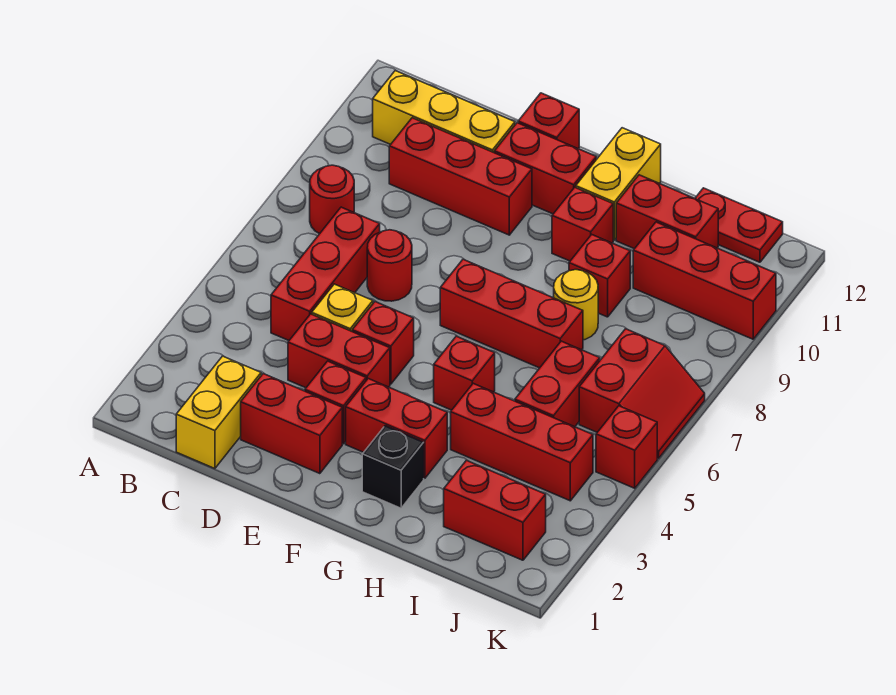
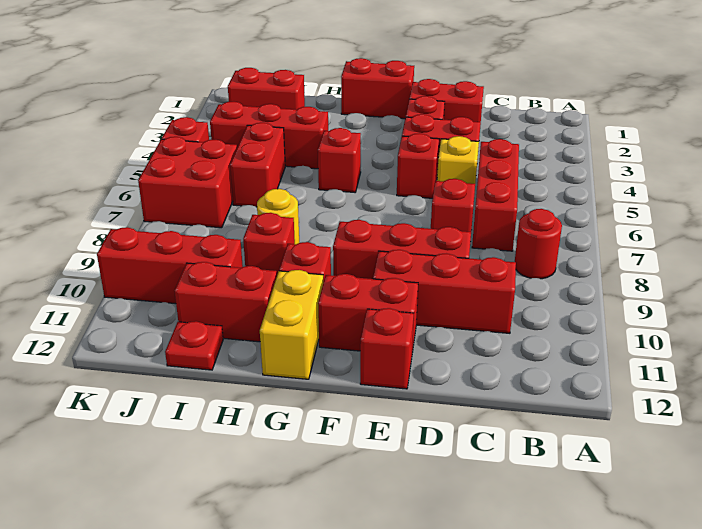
yellow 1x3 brick [373,71,515,152] -> none
yellow 1x2 brick [176,356,261,469] -> none
red 1x1 round brick [367,230,412,301] -> red 1x1 brick [431,179,475,232]
red 1x2 brick [346,379,447,478] -> red 1x2 brick moved to [341,58,414,119]
red 1x3 brick [440,259,583,368] -> red 1x3 brick moved to [333,220,471,279]
black 1x1 brick [362,426,424,508] -> none
red 1x2 plate [695,188,783,262] -> red 1x1 plate [165,321,223,370]
red 2x2 slope [579,329,705,459] -> red 2x2 brick [138,137,237,228]

